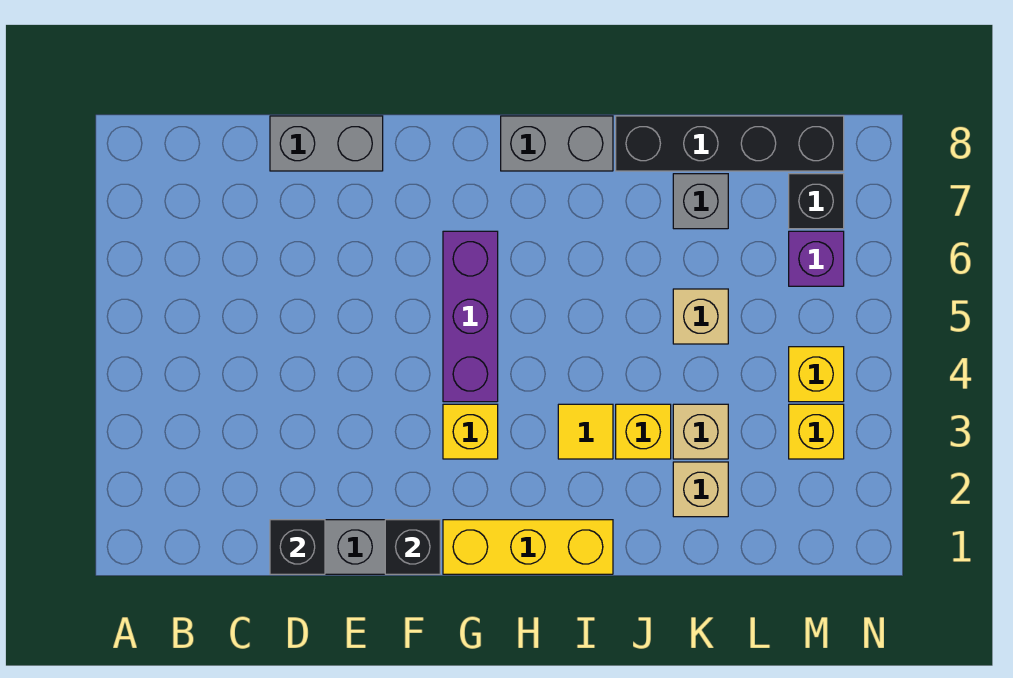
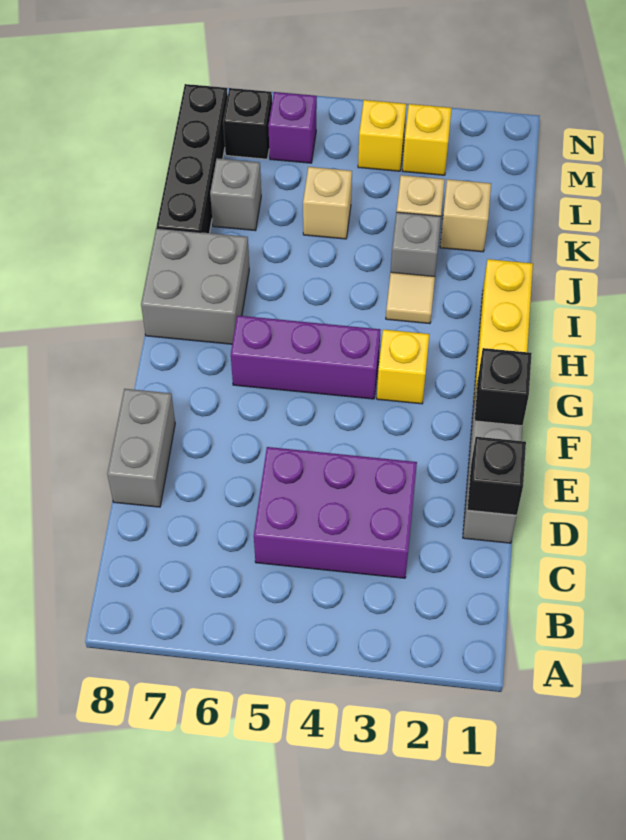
none -> purple 2x3 brick [254,447,417,578]
grey 1x2 brick [501,116,613,171] -> grey 2x2 brick [141,228,249,344]
yellow 1x1 tile [558,404,613,459] -> tan 1x1 tile [386,272,435,324]
yellow 1x1 brick [616,404,671,459] -> grey 1x1 brick [391,212,441,276]

